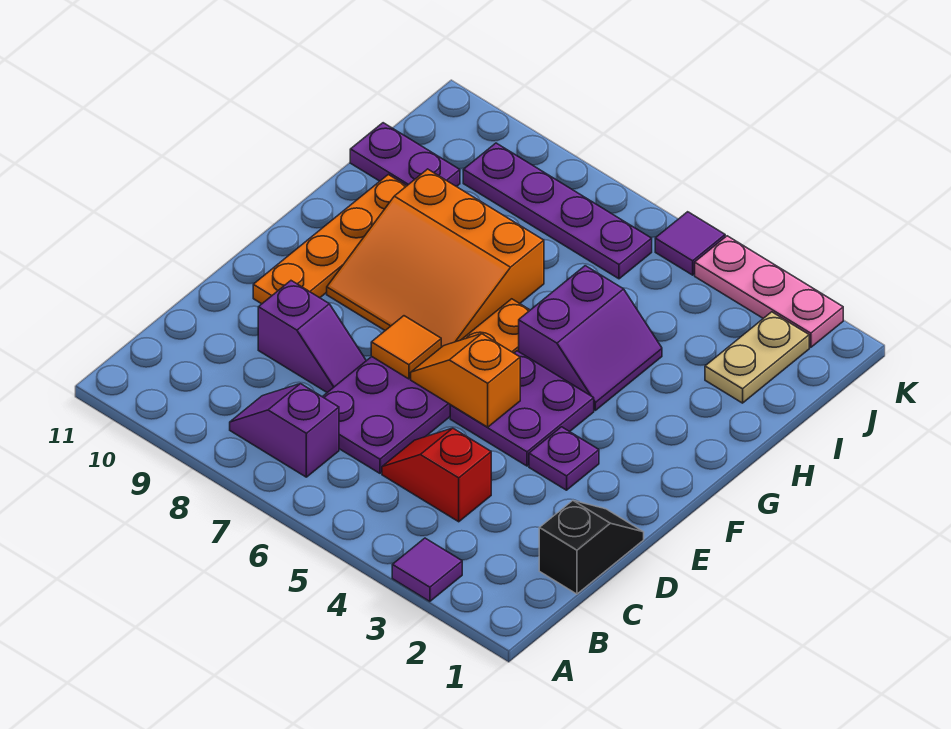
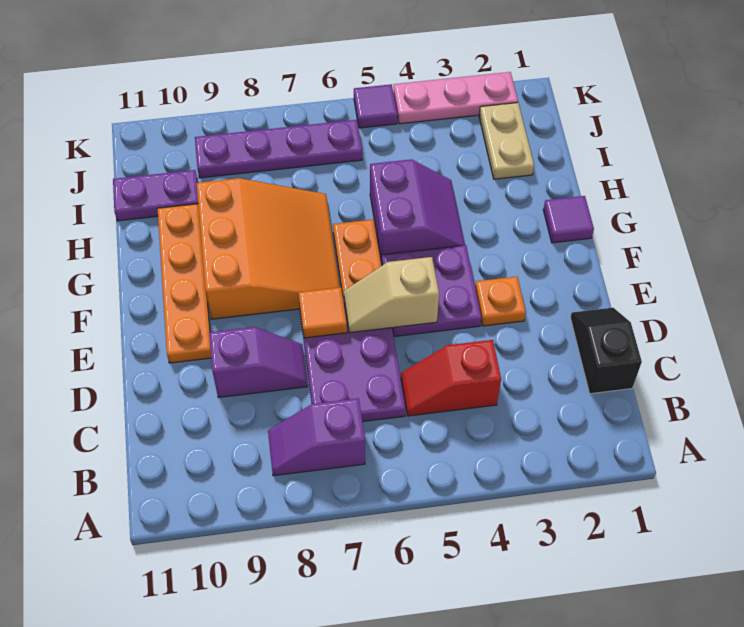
purple 1x1 tile [392,538,462,601] -> purple 1x1 tile moved to [543,196,594,243]
purple 1x1 plate [529,427,599,490] -> orange 1x1 plate [475,277,526,326]
orange 1x2 slope [411,334,520,427] -> tan 1x2 slope [344,257,439,333]
orange 3x3 slope [327,169,544,347] -> orange 3x3 slope turned to [197,178,340,319]

